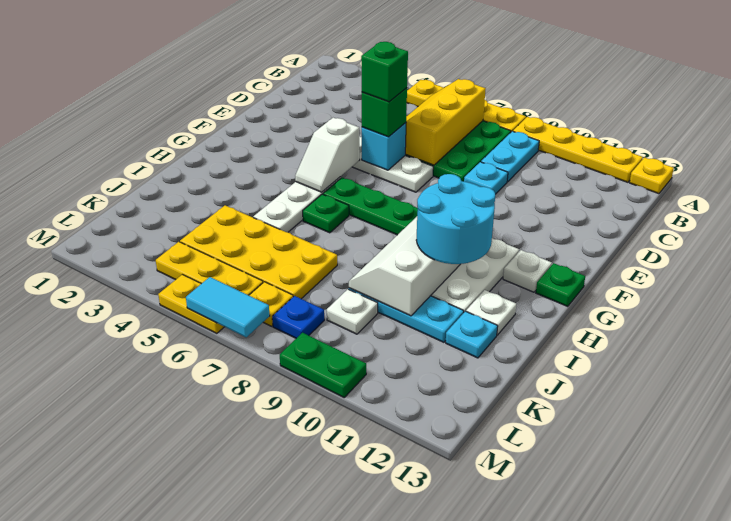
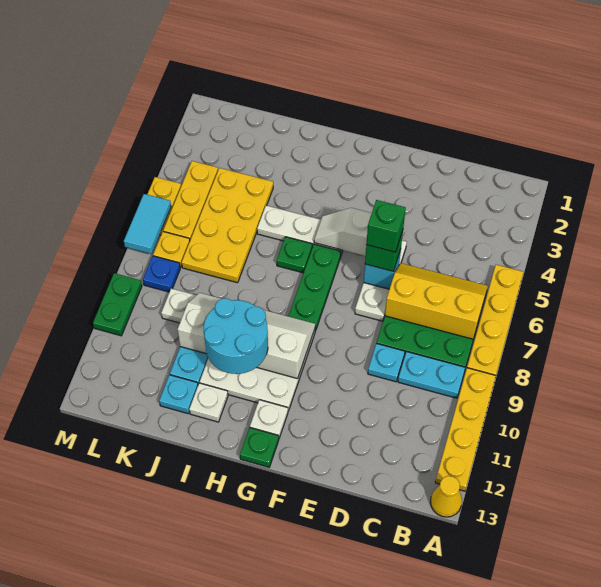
yellow 1x1 plate [629,158,674,194] -> yellow 1x1 cone [430,476,462,517]

